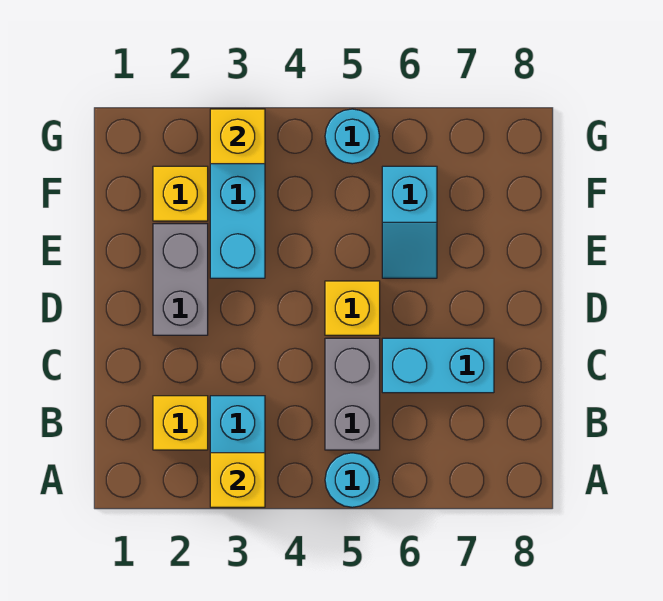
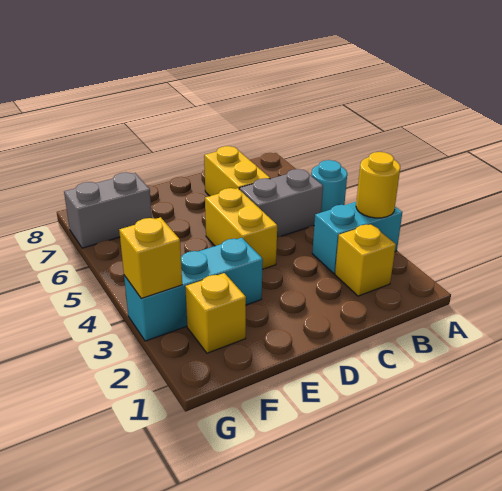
yellow 1x1 brick [210,453,265,507] -> yellow 1x1 round brick [356,152,400,218]
cyan 1x2 brick [382,338,494,393] -> yellow 1x2 brick [204,146,270,196]
grey 1x2 brick [153,224,208,335] -> grey 1x2 brick moved to [64,172,152,248]
yellow 1x1 brick [325,281,380,335] -> yellow 1x2 brick [205,188,277,269]
cyan 1x2 slope [382,166,437,278] -> none
cyan 1x1 round brick [325,109,380,164] -> none

